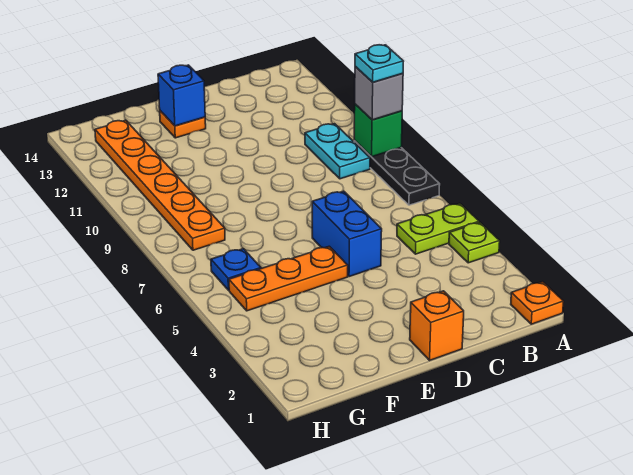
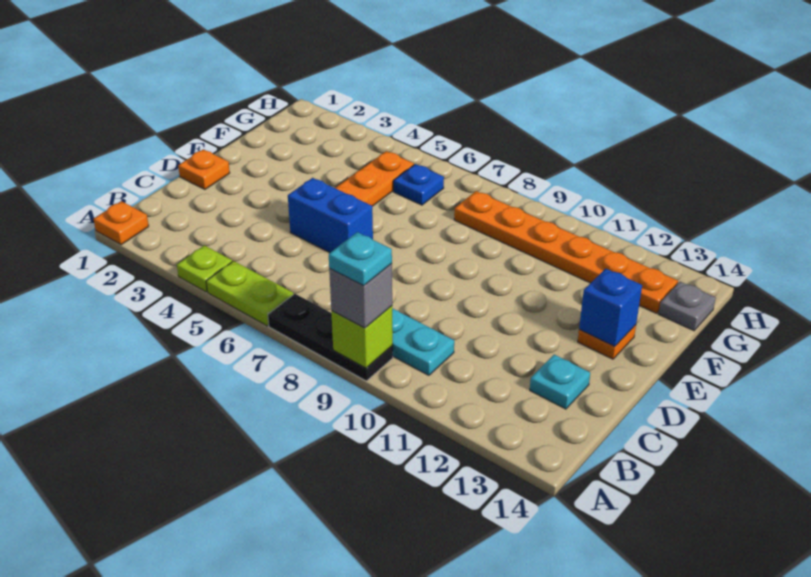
lime 1x2 plate [397,203,479,254] -> lime 1x2 plate turned to [206,261,294,326]
green 1x1 brick [354,104,402,157] -> lime 1x1 brick [331,306,393,368]
none -> cyan 1x1 plate [530,355,590,409]
orange 1x1 brick [410,291,464,360] -> orange 1x1 plate [178,149,230,189]
none -> grey 1x1 plate [658,282,716,331]

